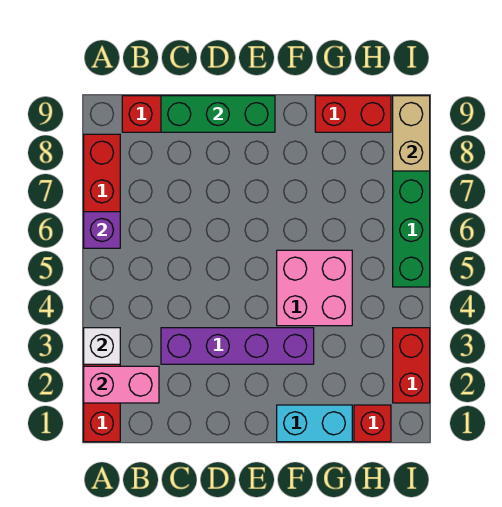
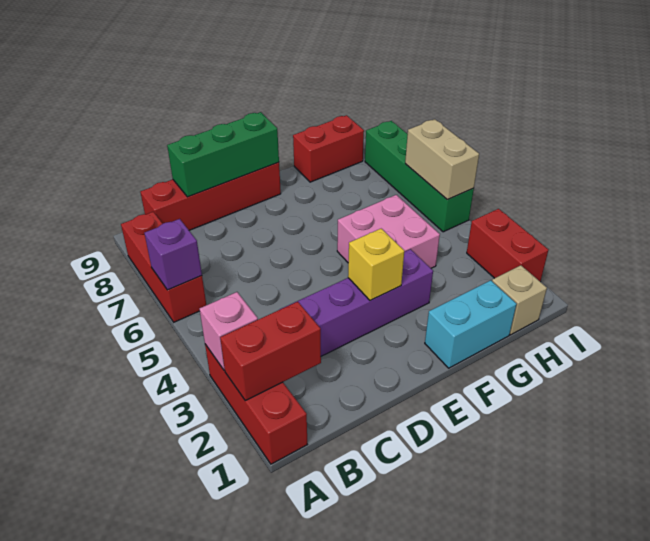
pink 1x2 brick [84,366,159,403] -> red 1x2 brick [220,302,321,401]
white 1x1 brick [84,328,120,364] -> pink 1x1 brick [199,292,258,370]
none -> yellow 1x1 brick [348,229,404,301]
red 1x1 brick [354,405,391,442] -> tan 1x1 brick [492,265,547,335]
tan 1x2 brick [393,96,430,171] -> tan 1x2 brick moved to [405,119,479,200]

